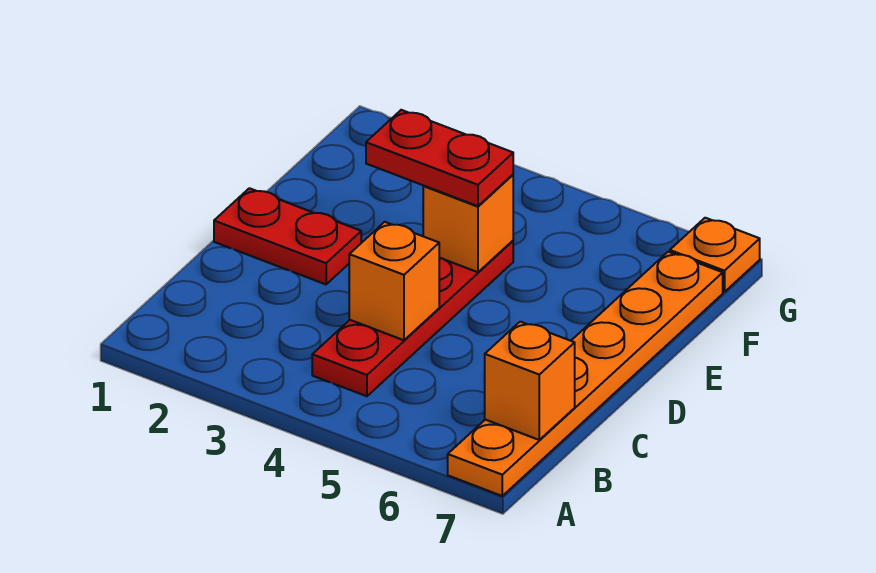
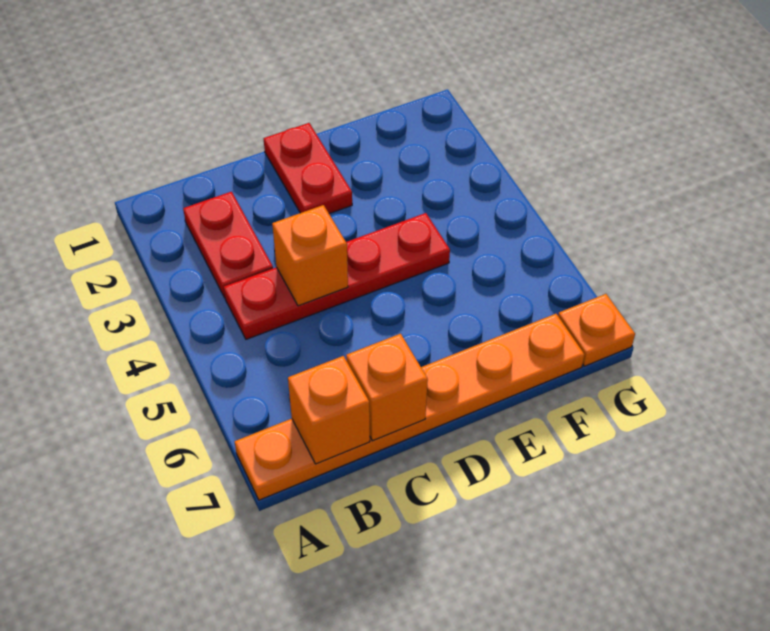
red 1x2 plate [366,110,513,206] -> red 1x2 plate moved to [183,192,273,298]
orange 1x1 brick [423,175,513,272] -> orange 1x1 brick moved to [346,334,428,441]

